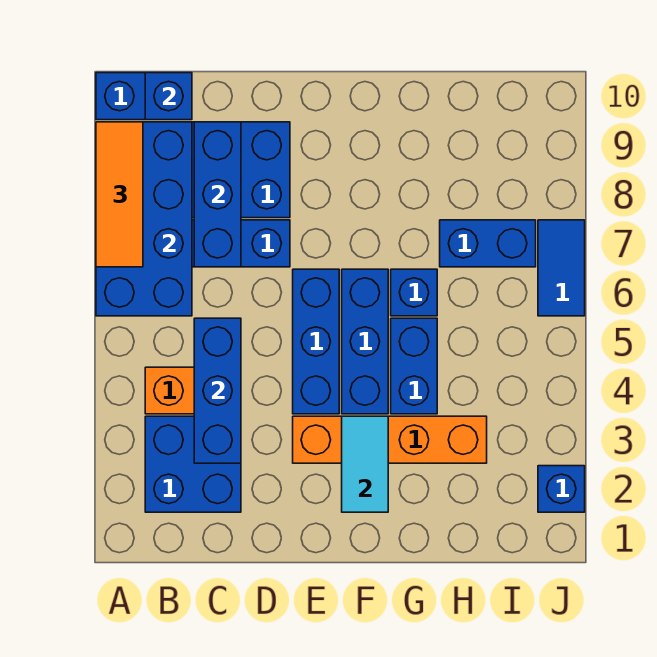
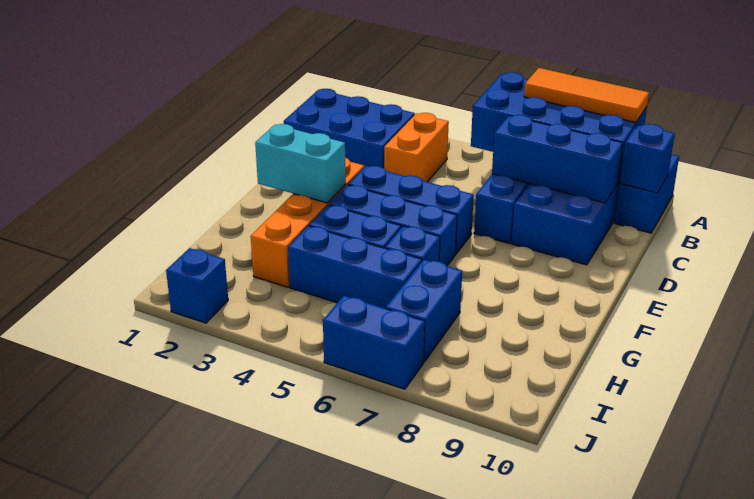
blue 2x2 brick [145,416,241,512] -> blue 2x3 brick [284,89,415,168]
blue 1x3 brick [194,318,241,463] -> blue 1x3 brick moved to [288,226,422,308]
cyan 1x2 tile [342,416,388,512] -> cyan 1x2 brick [255,124,346,203]
blue 1x2 tile [538,220,585,316] -> blue 1x2 brick [323,296,425,389]

